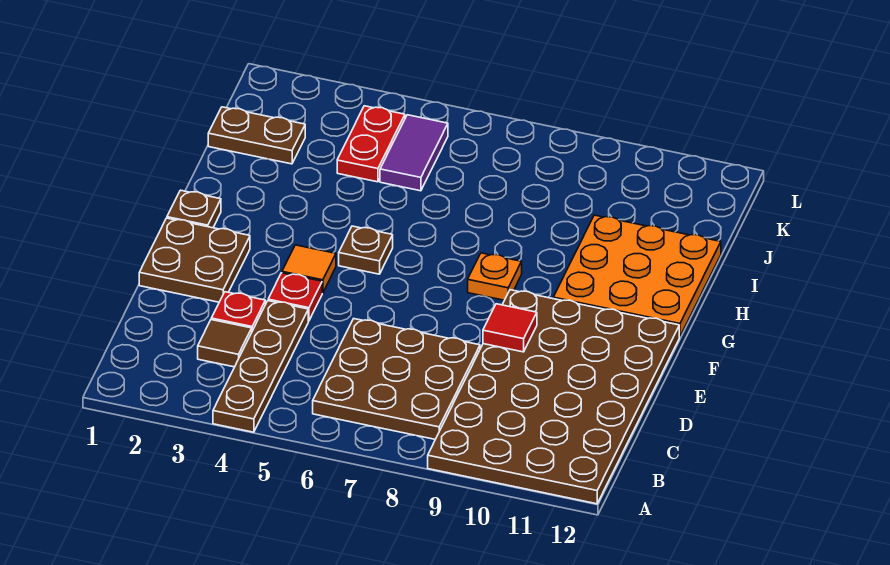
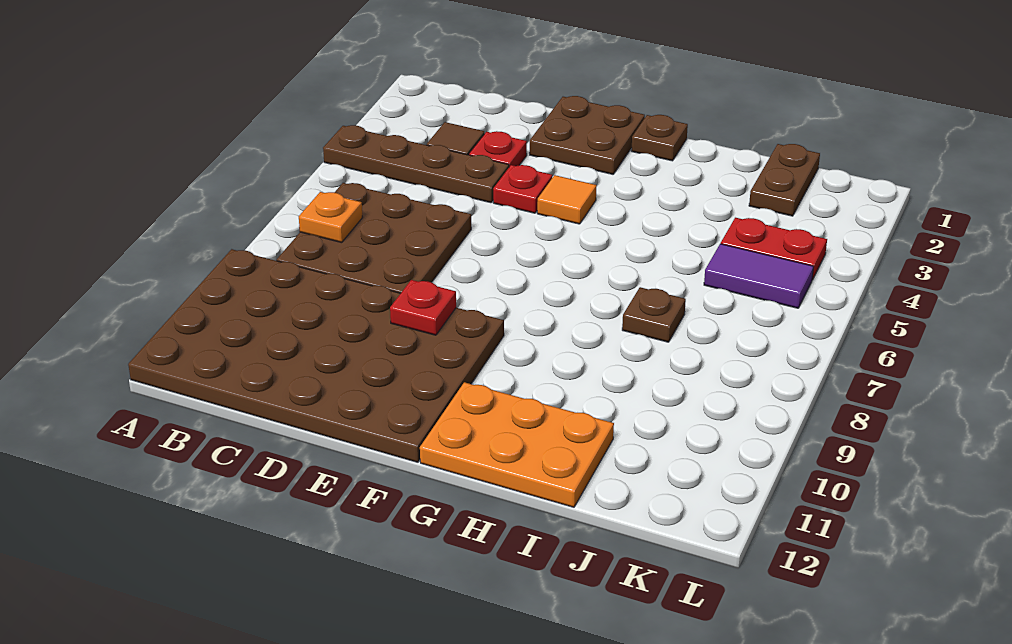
red 1x1 tile [483,304,537,352] -> red 1x1 plate [390,280,456,335]
brown 1x1 plate [339,226,393,274] -> brown 1x1 plate moved to [622,287,686,342]
orange 1x1 plate [468,253,522,300] -> orange 1x1 plate moved to [299,192,363,243]
orange 3x3 plate [553,215,721,337] -> orange 2x3 plate [420,382,614,507]

